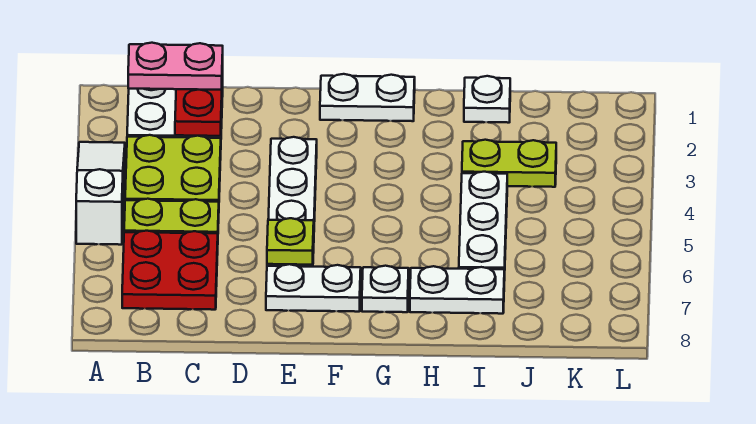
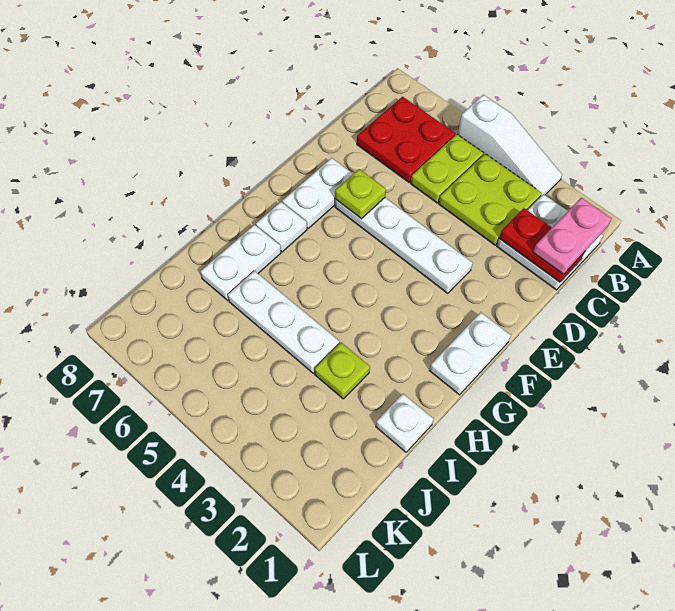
lime 1x2 plate [462,140,556,187] -> lime 1x1 plate [315,343,370,399]

